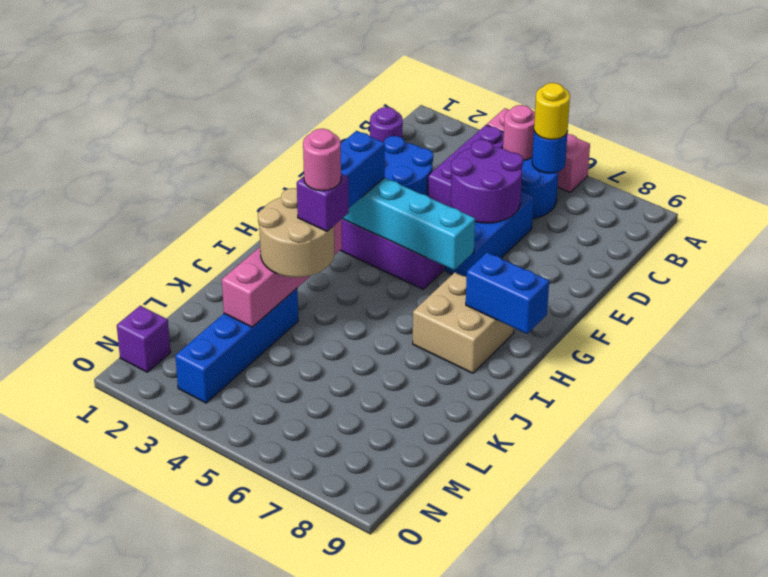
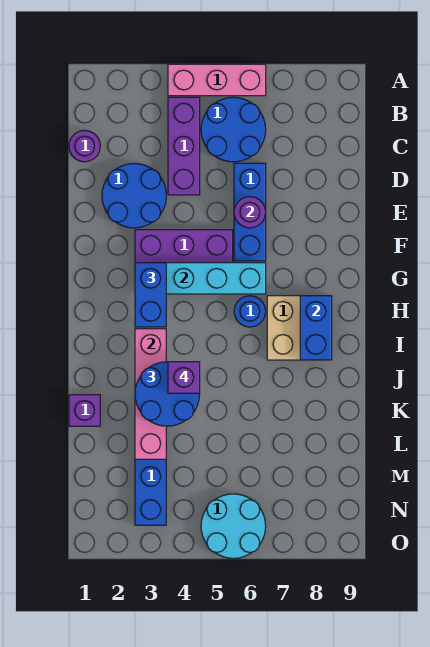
pink 1x1 round brick [503,105,535,160] -> none
blue 1x1 round brick [532,131,568,173] -> blue 1x1 round brick moved to [234,296,266,327]
yellow 1x1 round brick [534,83,570,140] -> none
purple 2x2 round brick [451,140,523,223] -> purple 1x1 round brick [234,197,266,228]
blue 1x2 brick [466,252,549,334] -> blue 1x2 brick turned to [300,296,332,360]
tan 2x2 round brick [258,188,335,277] -> blue 2x2 round brick [135,362,199,426]
pink 1x1 round brick [303,129,341,191] -> none
purple 1x1 brick [117,306,171,372] -> purple 1x1 brick moved to [69,395,100,426]
none -> cyan 2x2 round brick [201,494,266,558]

